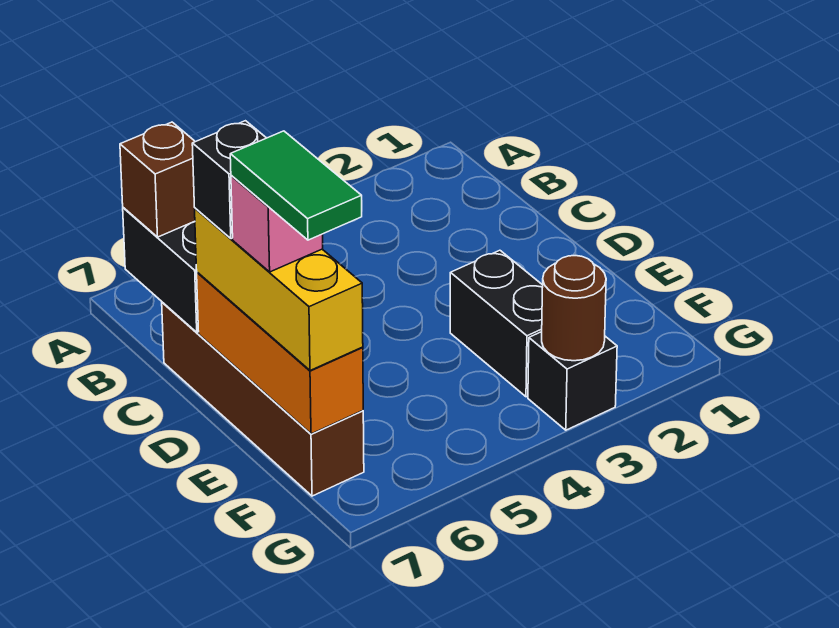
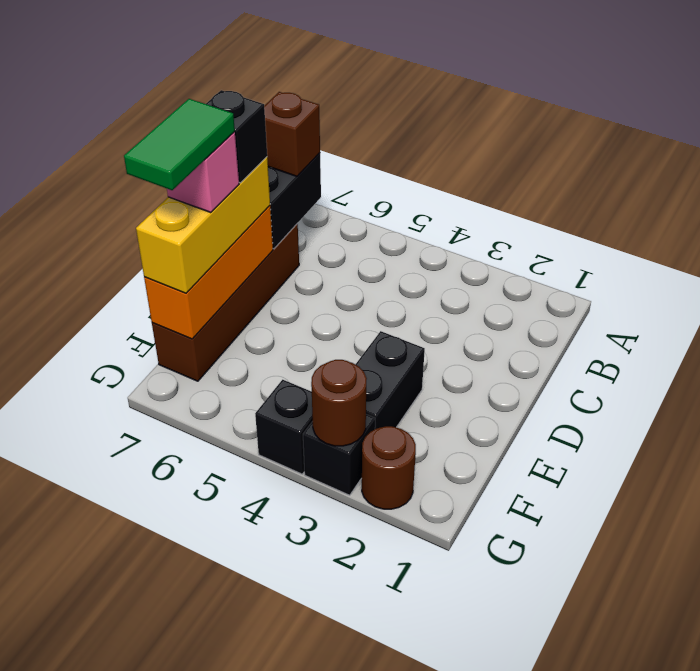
none -> brown 1x1 round brick [362,426,416,509]
none -> black 1x1 brick [255,380,313,474]

